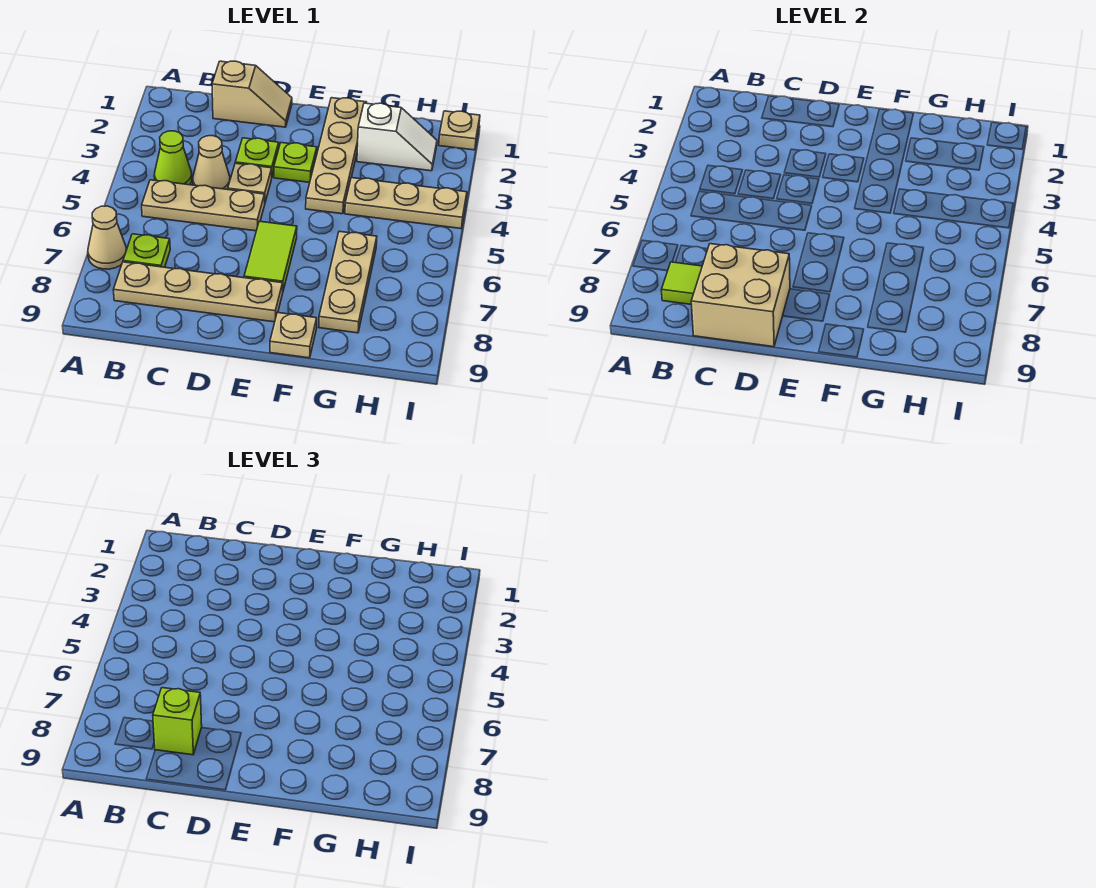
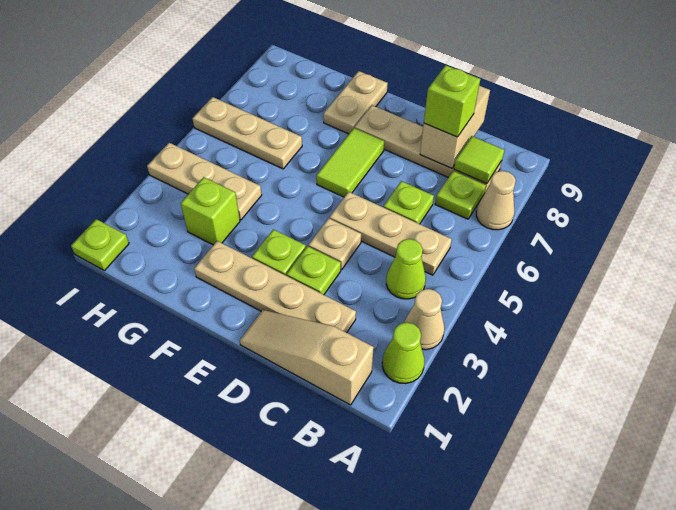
none -> lime 1x1 cone [382,322,424,384]
tan 1x2 slope [212,61,292,127] -> tan 1x3 slope [240,310,374,405]
tan 1x1 cone [193,136,230,189] -> tan 1x1 cone moved to [404,289,444,350]
none -> lime 1x1 plate [383,181,434,224]
tan 2x2 brick [691,244,790,347] -> tan 1x2 brick [420,86,490,168]
tan 1x4 plate [306,98,367,214] -> tan 1x4 plate turned to [194,241,356,333]
tan 1x1 plate [270,313,317,358] -> tan 1x2 plate [323,71,388,134]
white 1x2 slope [357,103,437,171] -> none
none -> lime 1x1 brick [181,177,240,245]
tan 1x3 plate [319,231,377,333] -> tan 1x3 plate turned to [192,97,302,169]
tan 1x1 plate [439,111,480,150] -> lime 1x1 plate [71,219,129,271]

